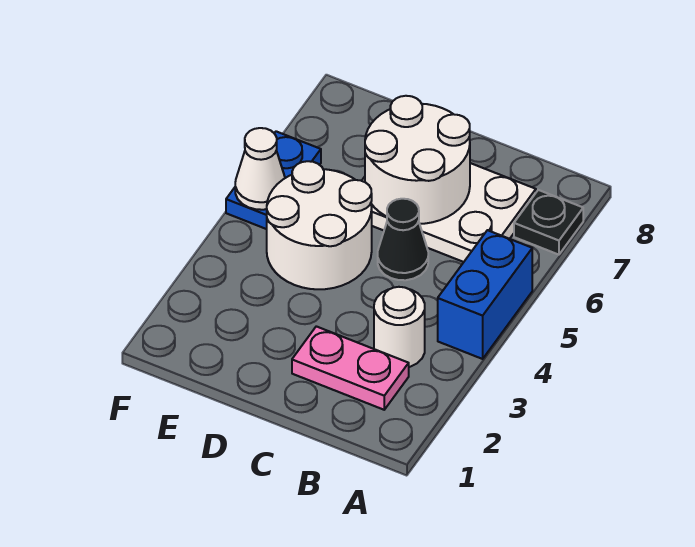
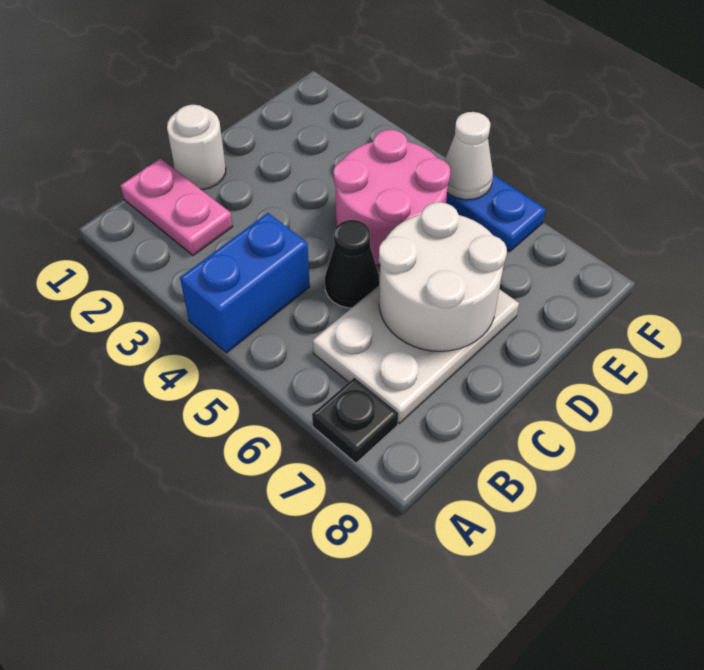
blue 1x2 brick [438,230,532,359] -> blue 1x2 brick turned to [180,213,310,353]
pink 1x2 plate [292,326,409,410] -> pink 1x2 plate turned to [120,159,233,256]
white 1x1 round brick [374,287,425,367] -> white 1x1 round brick moved to [167,105,226,189]
white 2x2 round brick [267,161,372,289] -> pink 2x2 round brick [334,130,450,265]

